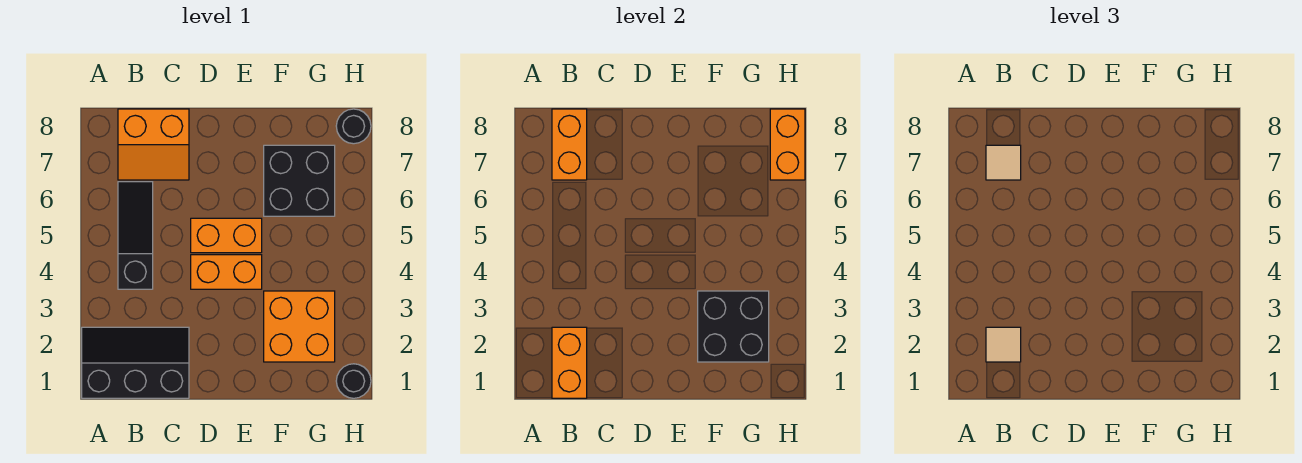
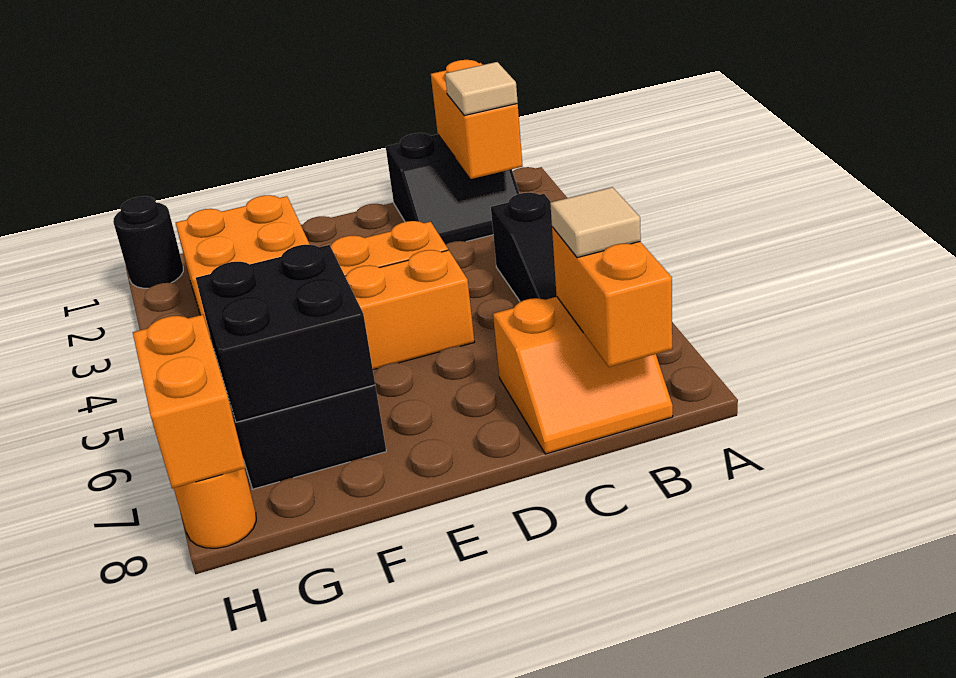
black 2x3 slope [82,327,189,398] -> black 2x2 slope [386,133,519,245]
orange 2x2 slope [118,109,189,180] -> orange 2x2 slope turned to [493,297,673,454]
black 2x2 brick [698,291,769,362] -> black 2x2 brick moved to [196,245,375,422]
black 1x1 round brick [336,109,371,144] -> orange 1x1 round brick [174,469,256,548]

